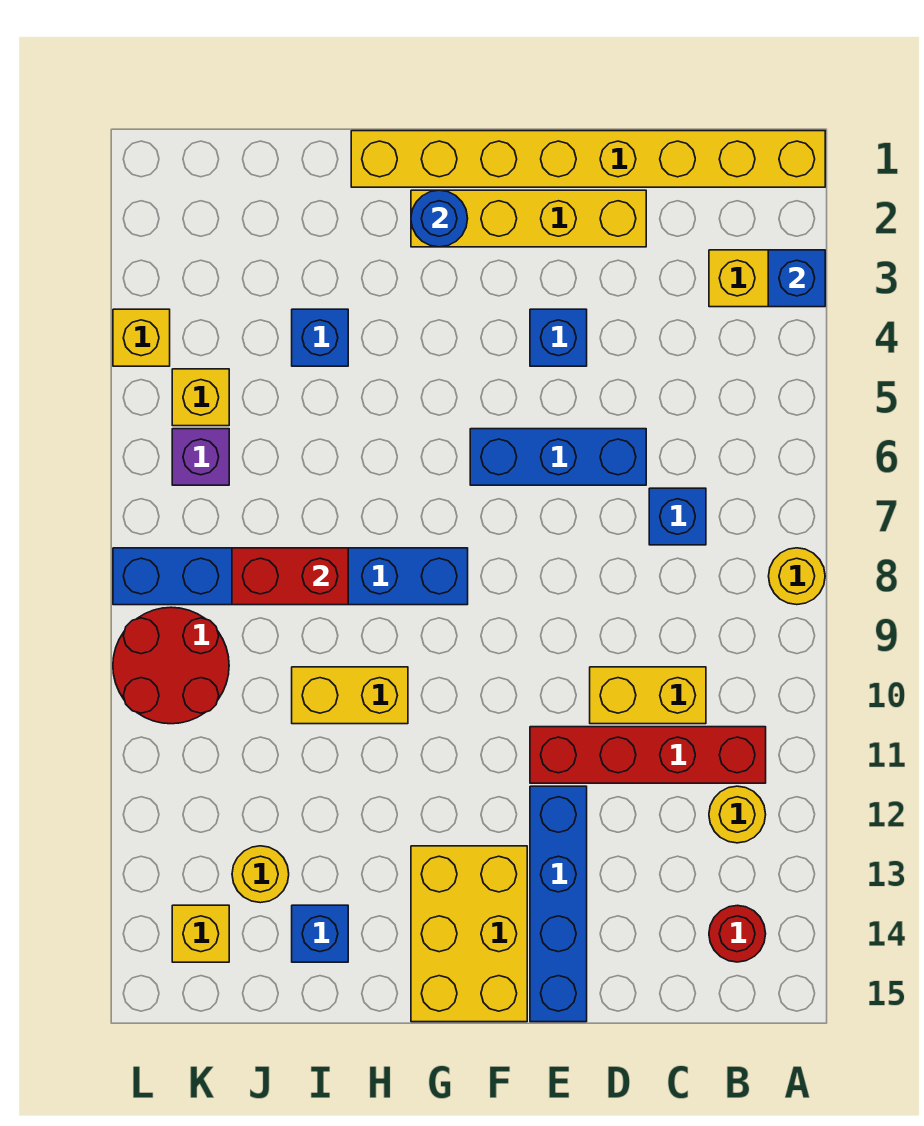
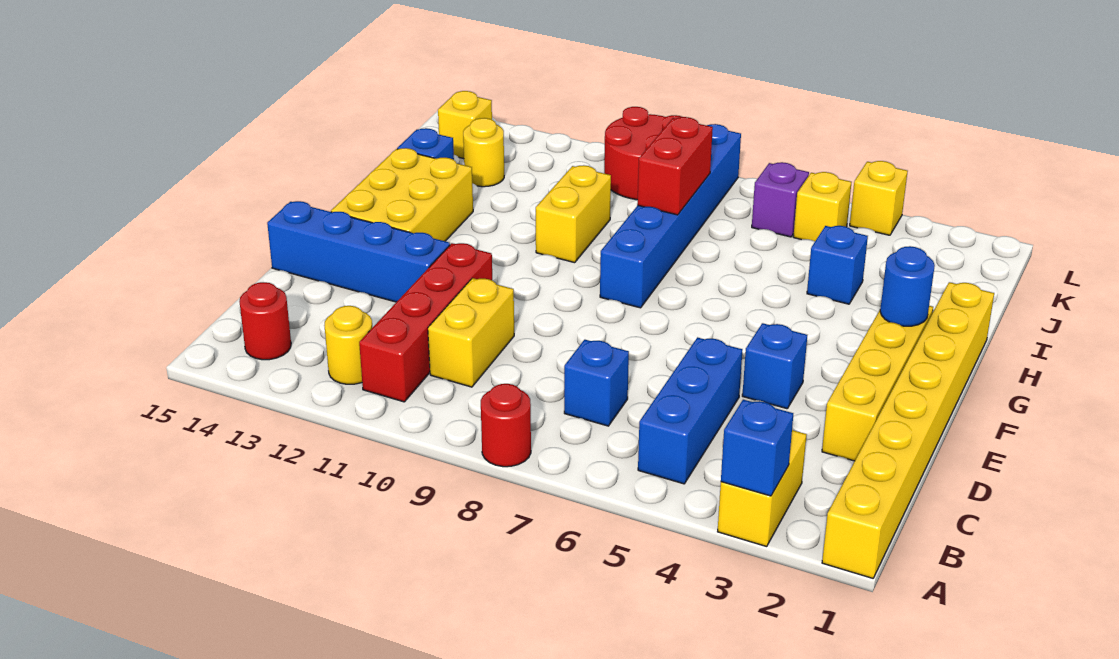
yellow 1x1 round brick [769,548,825,605] -> red 1x1 round brick [481,384,531,467]
blue 1x3 brick [470,429,646,485] -> blue 1x3 brick moved to [638,337,742,484]
yellow 2x3 brick [411,846,527,1022] -> yellow 2x3 brick turned to [331,148,473,241]

